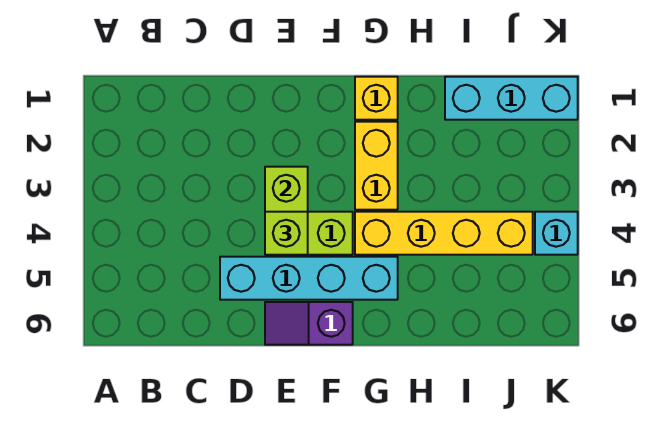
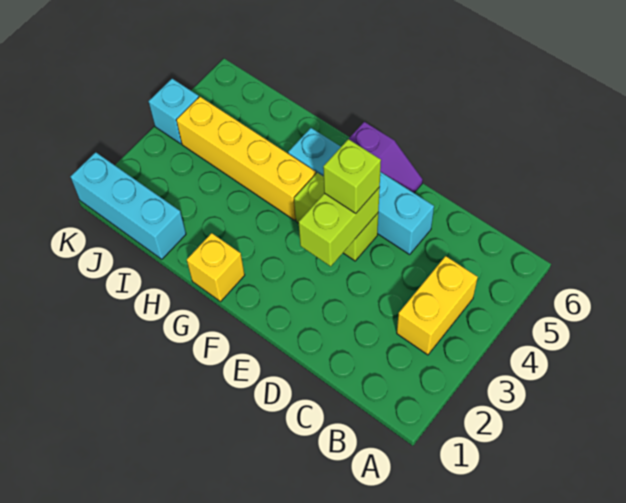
yellow 1x2 brick [355,122,398,210] -> yellow 1x2 brick moved to [397,256,478,355]

